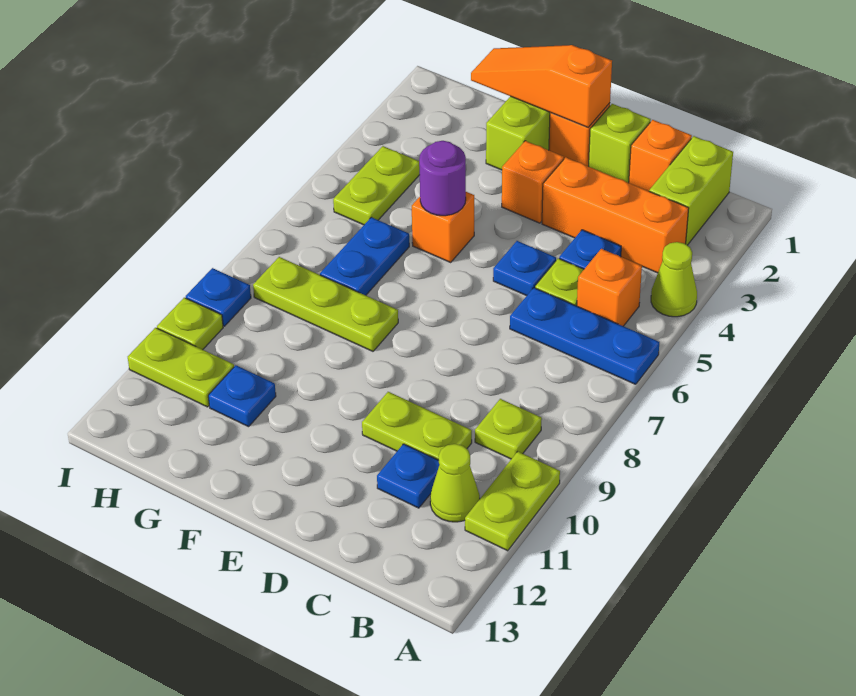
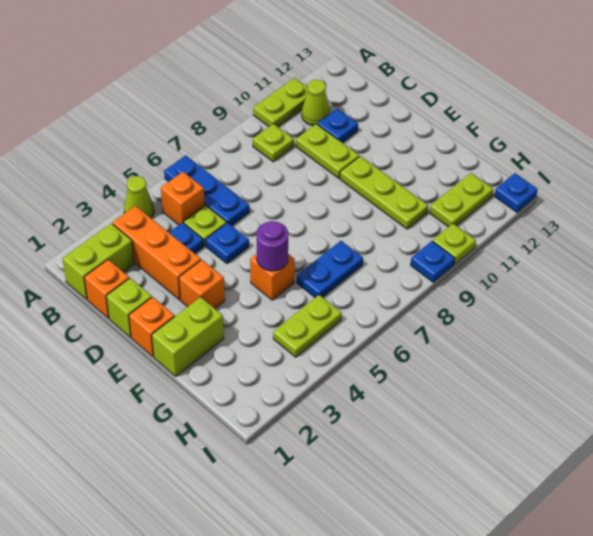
orange 1x3 slope [471,45,612,127] -> none
lime 1x3 plate [253,257,398,351] -> lime 1x3 plate moved to [340,156,428,229]
blue 1x1 plate [208,365,276,427] -> blue 1x1 plate moved to [494,173,538,212]
lime 1x2 plate [128,328,234,407] -> lime 1x2 plate turned to [430,173,493,227]

